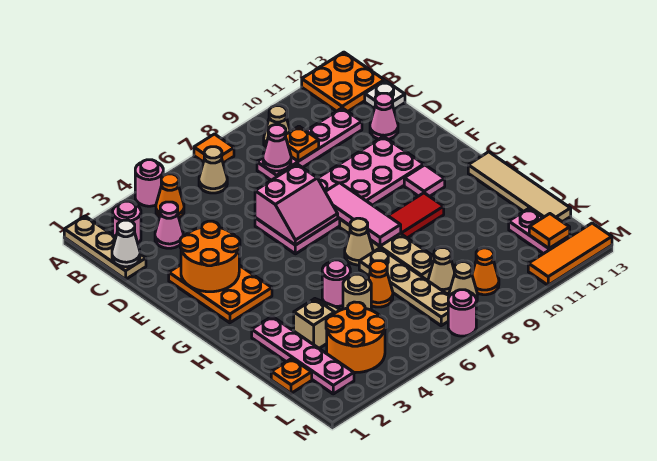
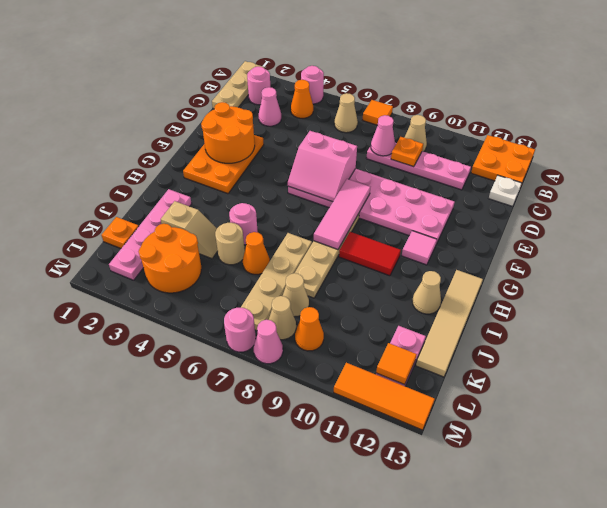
white 1x1 cone [112,220,140,267] -> none
pink 1x1 cone [370,93,398,139] -> pink 1x1 cone moved to [254,320,283,364]
tan 1x1 cone [345,218,373,265] -> tan 1x1 cone moved to [412,271,441,314]

